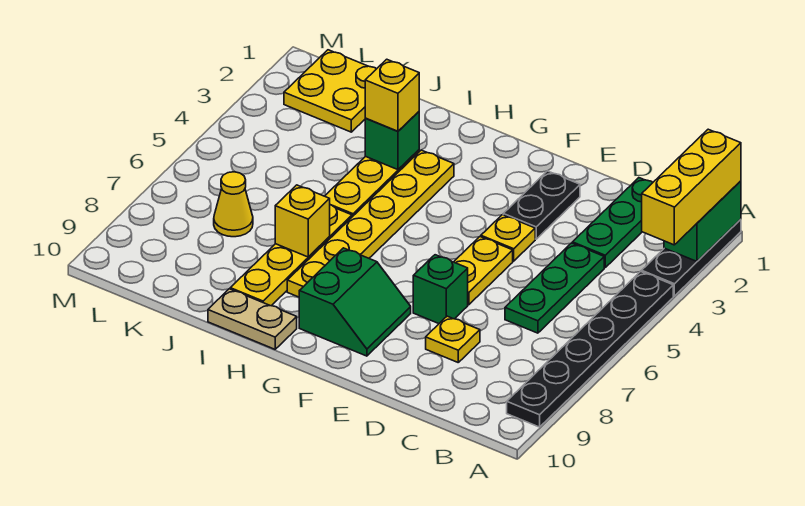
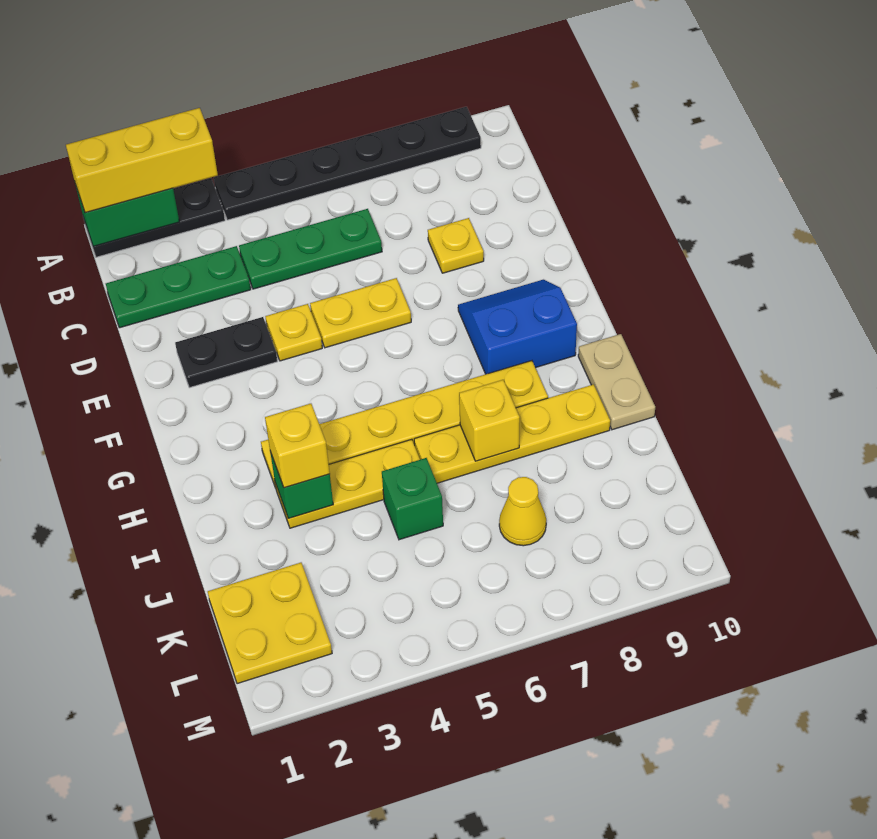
green 1x1 brick [413,255,468,324] -> green 1x1 brick moved to [382,458,443,540]
green 2x2 slope [299,248,411,356] -> blue 2x2 slope [458,280,577,374]

